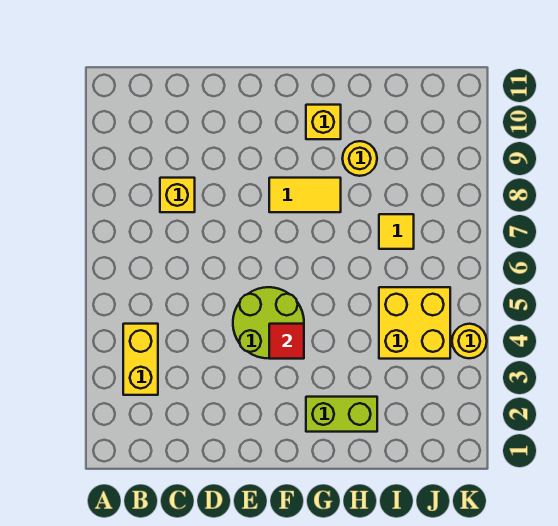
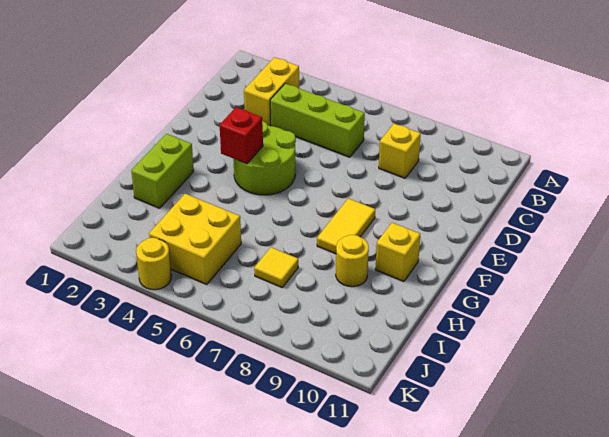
yellow 1x2 brick [123,324,158,395] -> yellow 1x2 brick turned to [244,57,299,126]
none -> lime 1x3 brick [270,83,365,157]
red 1x1 tile [269,324,304,359] -> red 1x1 brick [220,107,263,164]

